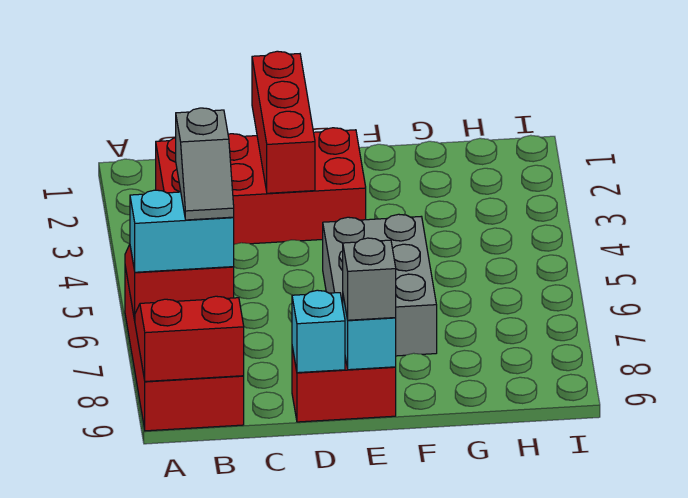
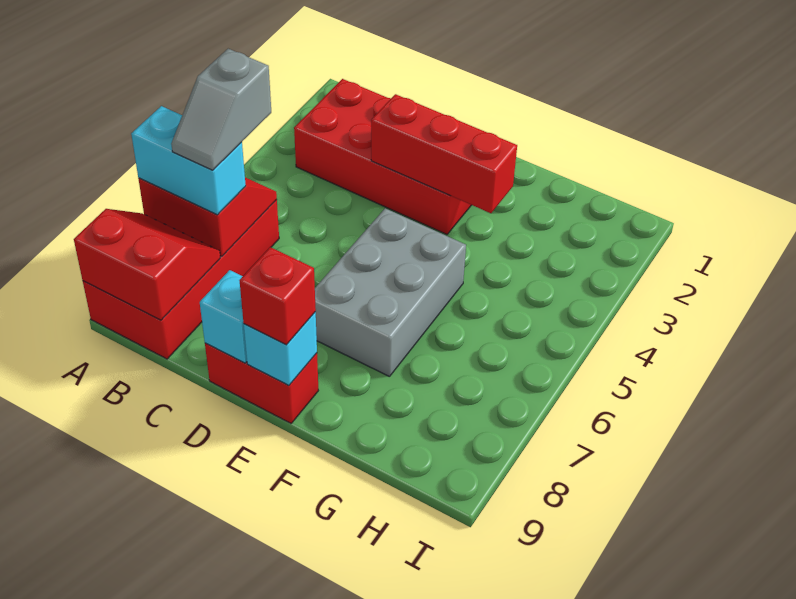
red 1x3 brick [252,51,315,193] -> red 1x3 brick turned to [371,94,517,213]
grey 1x1 brick [343,238,396,320] -> red 1x1 brick [239,247,316,345]

